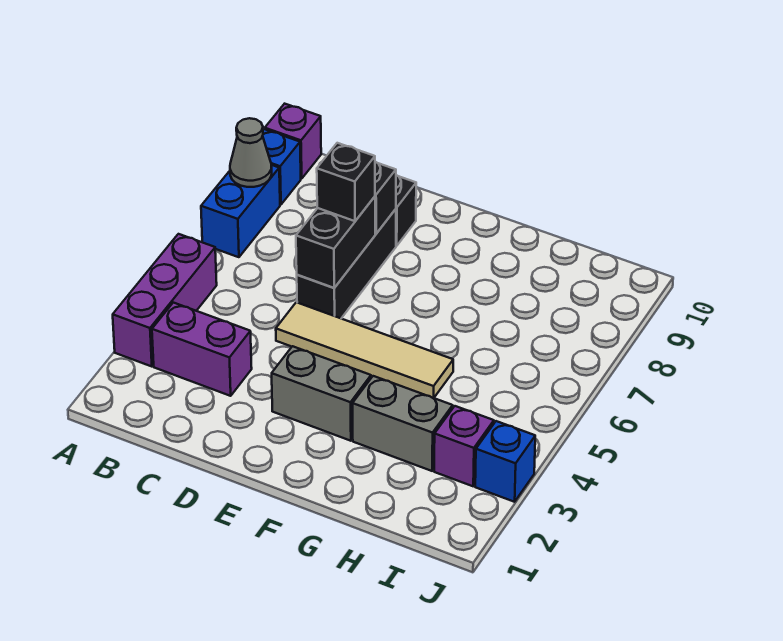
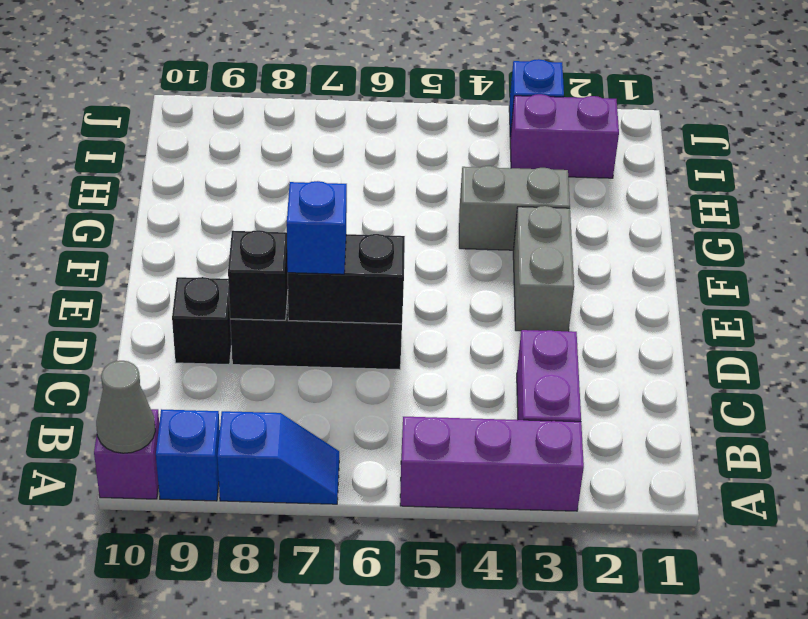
blue 1x2 brick [201,165,280,257] -> blue 1x2 slope [217,411,339,504]
grey 1x1 cone [230,118,272,187] -> grey 1x1 cone moved to [96,361,155,453]
tan 1x4 tile [276,302,453,398] -> none
black 1x1 brick [317,143,375,221] -> blue 1x1 brick [287,181,347,274]
grey 1x2 brick [353,376,453,471] -> grey 1x2 brick turned to [459,166,570,250]
purple 1x1 brick [434,406,494,486] -> purple 1x2 brick [510,94,619,178]

